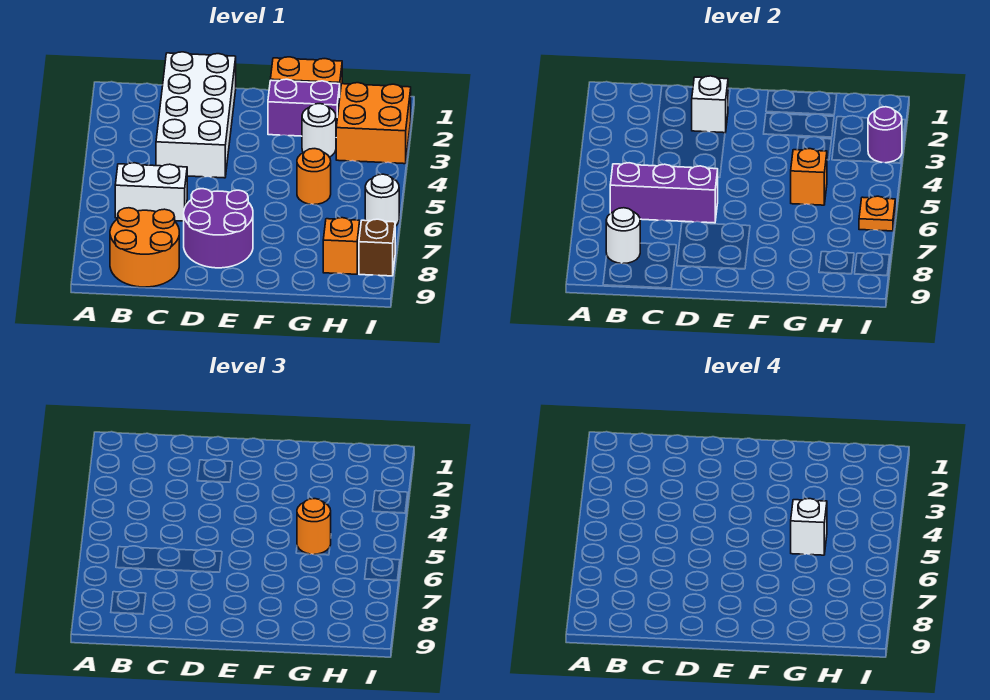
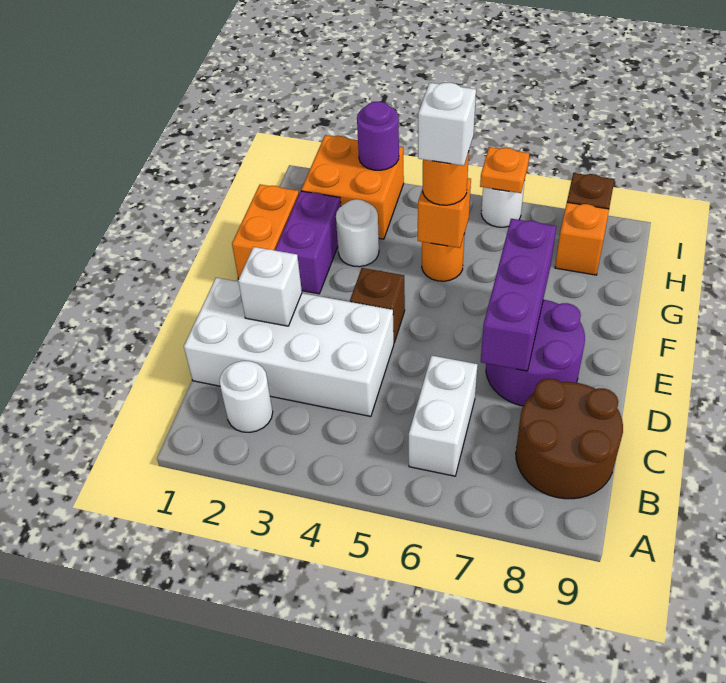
purple 1x3 brick [610,163,718,223] -> purple 1x3 brick moved to [481,219,556,371]
orange 2x2 round brick [110,208,179,287] -> brown 2x2 round brick [516,379,623,499]
white 1x1 round brick [606,208,640,264] -> white 1x1 round brick moved to [219,361,273,432]
none -> brown 1x1 brick [350,268,405,342]

